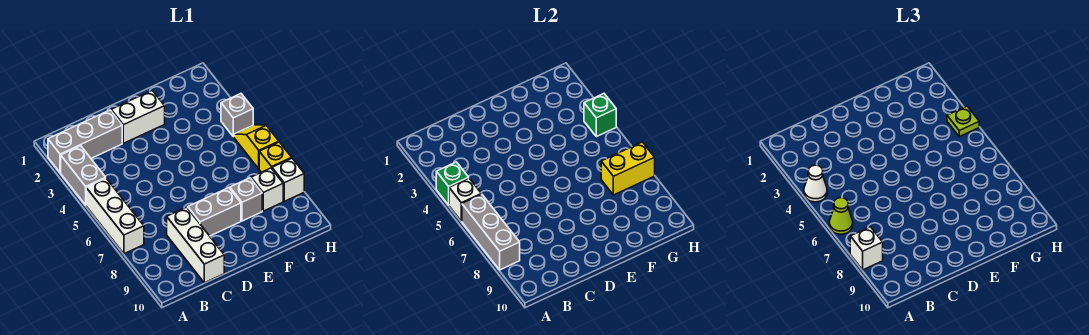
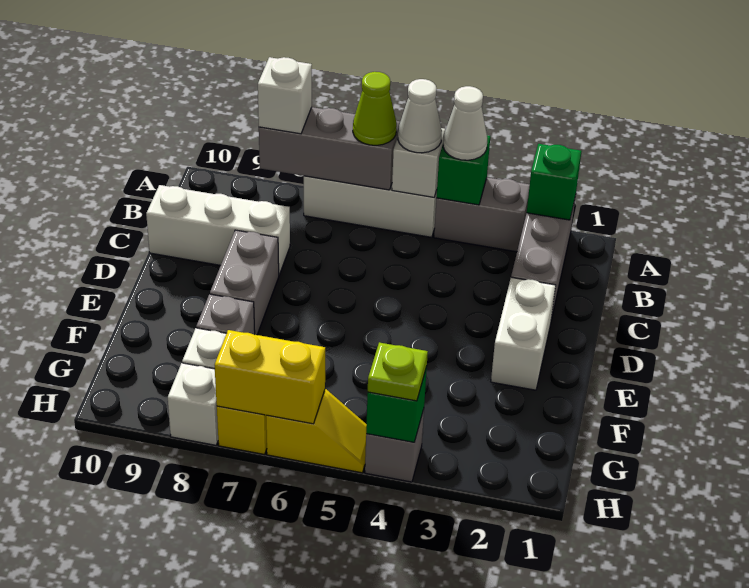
none -> green 1x1 brick [527,144,581,220]
none -> white 1x1 cone [398,79,442,153]
yellow 1x2 brick [601,142,655,195] -> yellow 1x2 brick turned to [215,330,325,424]

